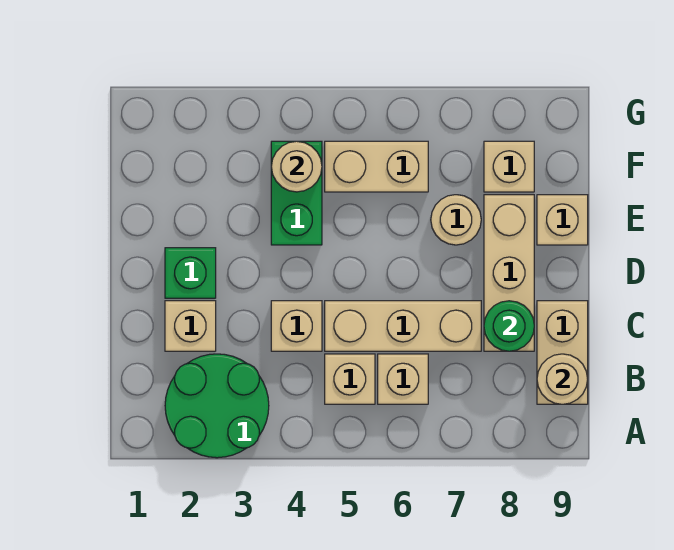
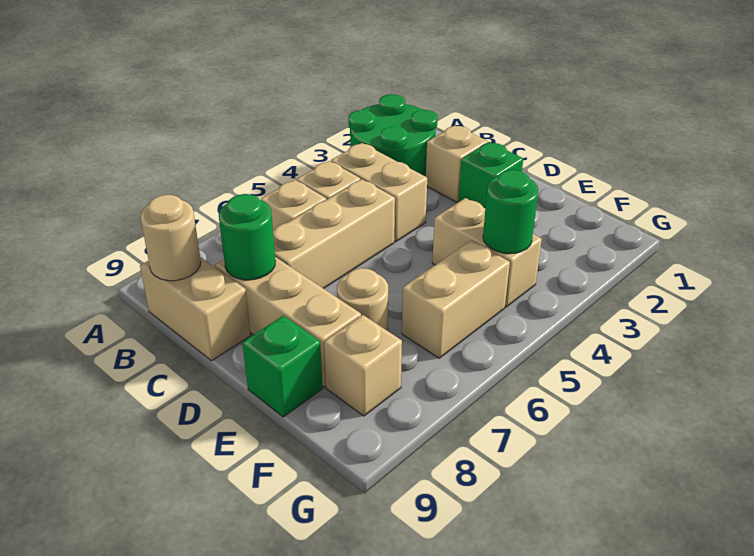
tan 1x1 brick [271,301,322,351] -> tan 1x2 brick [331,143,427,242]
green 1x2 brick [271,141,322,245] -> tan 1x2 brick [433,198,542,307]
tan 1x1 brick [537,195,588,245] -> green 1x1 brick [242,316,323,417]
tan 1x1 round brick [271,141,322,192] -> green 1x1 round brick [483,170,538,254]

